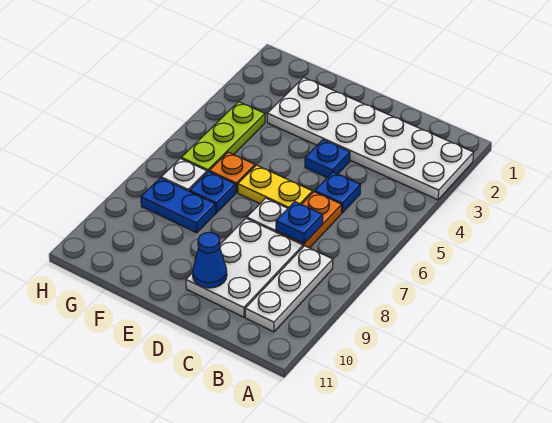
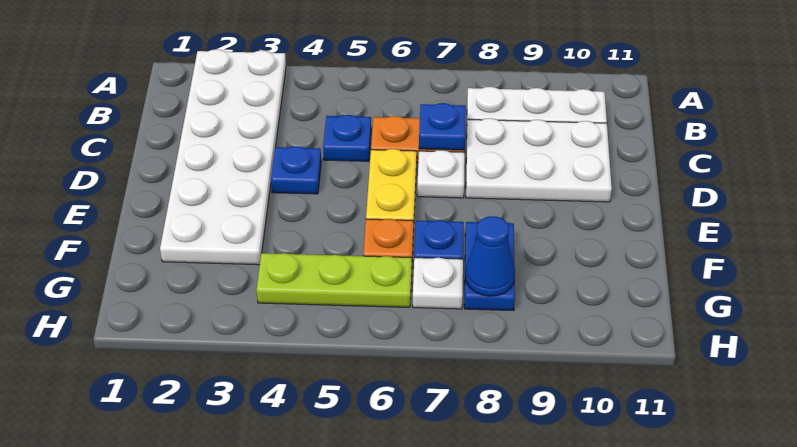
blue 1x1 cone [193,232,227,288] -> blue 1x1 cone moved to [465,216,515,296]

